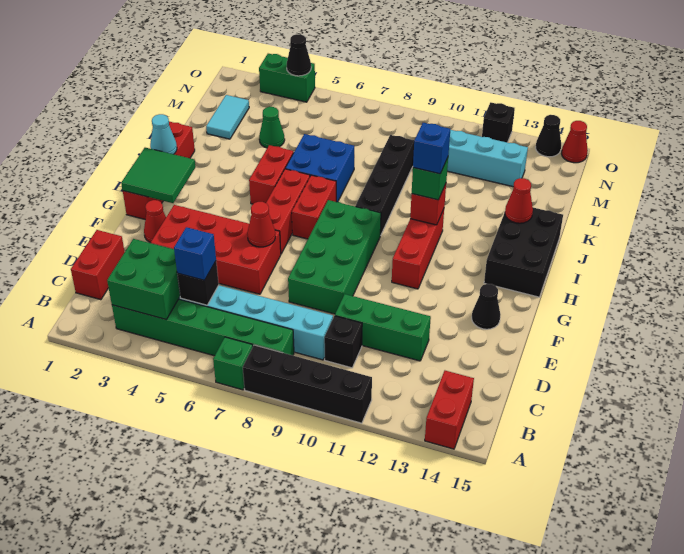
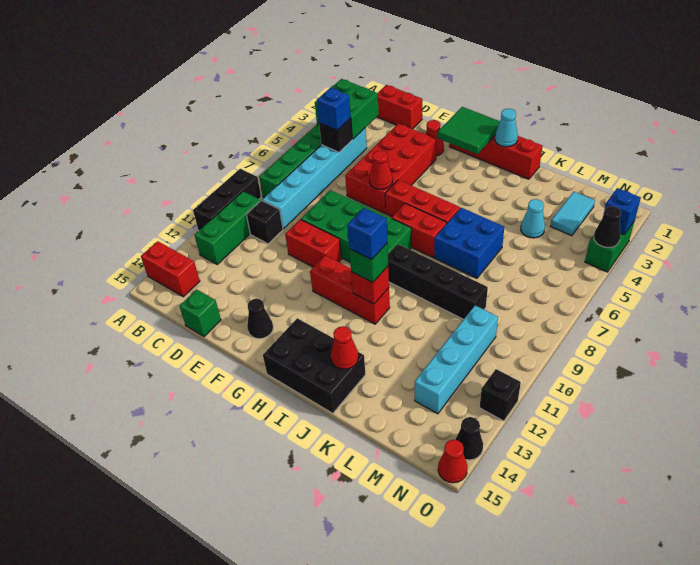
green 1x1 brick [213,337,253,390] -> green 1x1 brick moved to [179,290,221,337]
black 1x4 brick [243,345,372,423] -> black 1x3 brick [193,169,261,230]
green 1x3 brick [335,294,431,361] -> green 1x3 brick moved to [195,191,261,264]
red 1x2 brick [249,145,294,204] -> red 1x2 brick moved to [285,220,341,267]
cyan 1x2 tile [206,95,249,139] -> cyan 1x2 tile turned to [551,192,595,236]
green 1x1 cone [259,107,285,148] -> cyan 1x1 cone [521,199,545,238]
none -> blue 1x1 brick [603,188,641,234]

